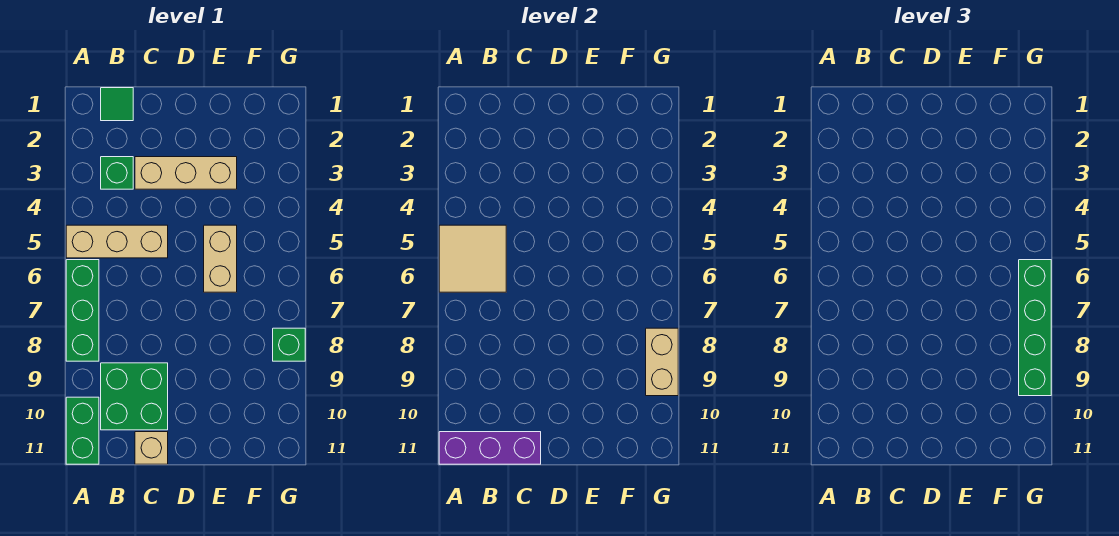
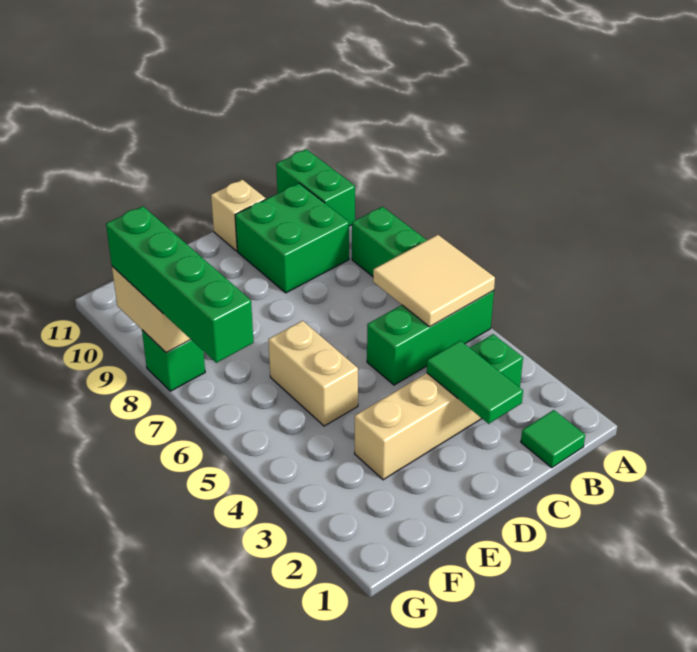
tan 1x3 brick [66,225,168,258] -> green 1x3 brick [367,290,494,385]
purple 1x3 brick [439,432,541,464] -> none
none -> green 1x2 tile [427,341,523,424]

